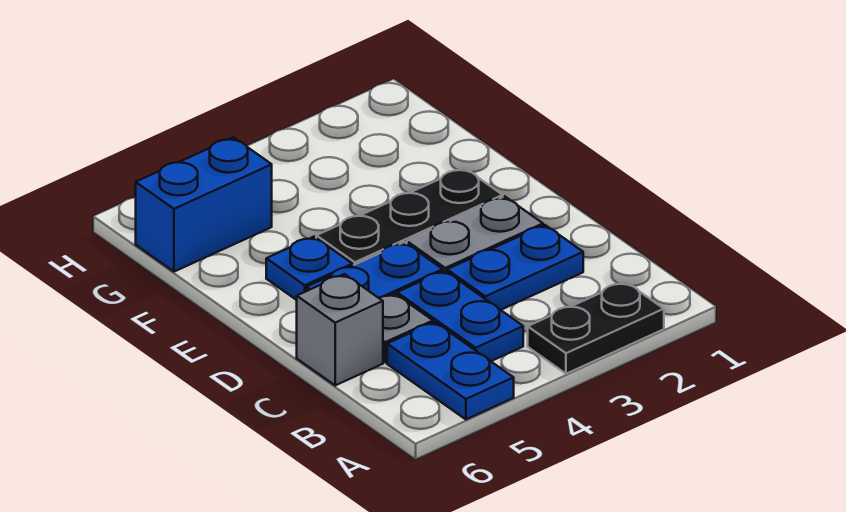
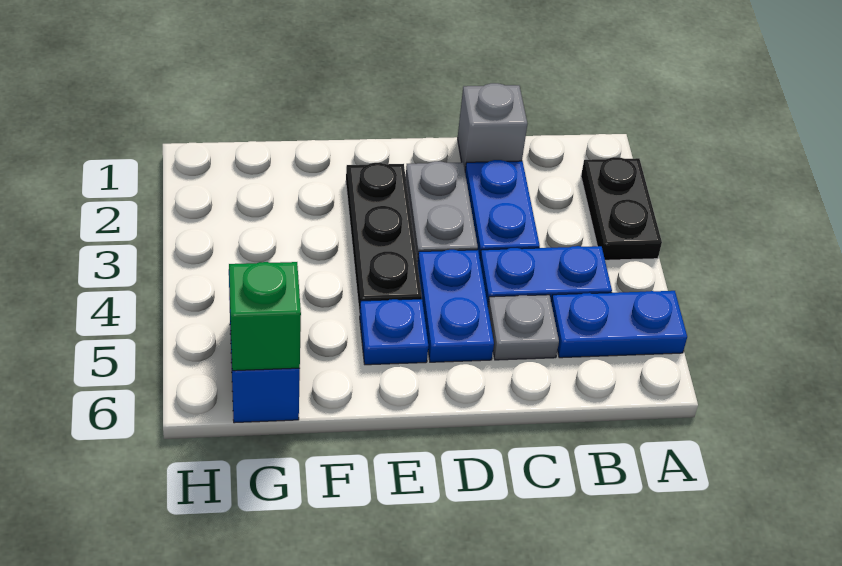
grey 1x1 brick [297,274,383,385] -> grey 1x1 brick moved to [458,83,527,169]
none -> green 1x1 brick [229,262,301,371]

